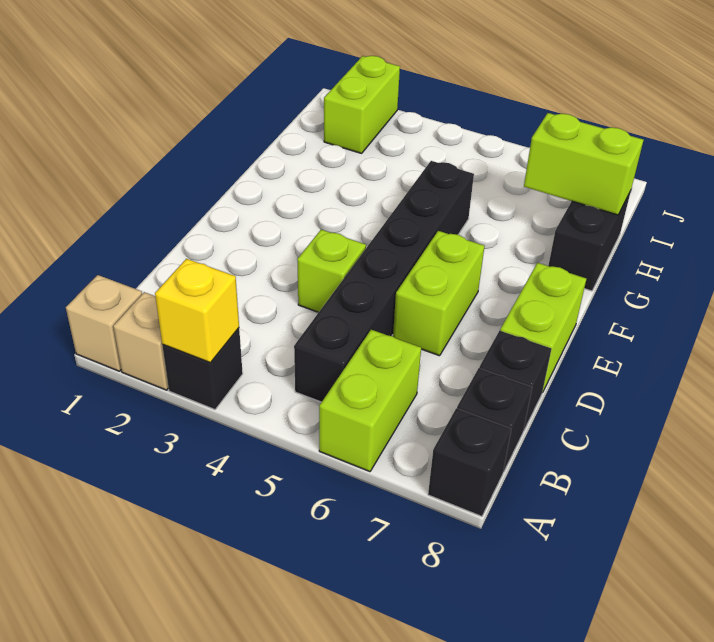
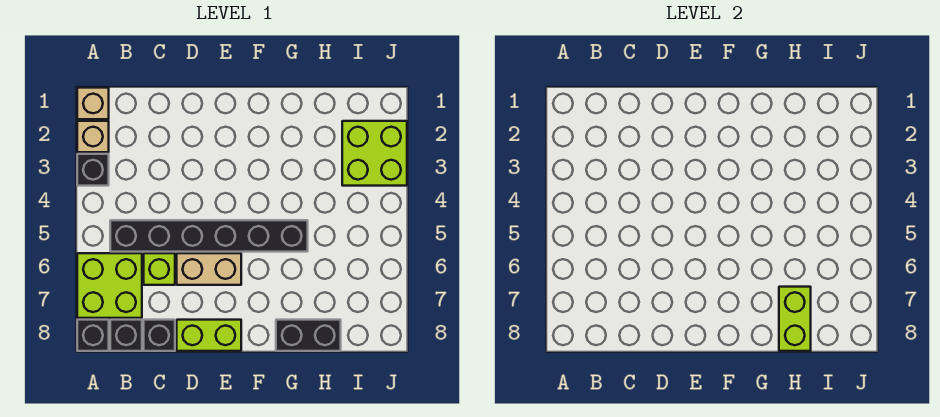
yellow 1x1 brick [155,259,239,362] -> none
lime 1x2 brick [319,330,421,472] -> lime 2x2 brick [77,253,142,318]
lime 1x1 brick [297,230,366,312] -> lime 1x1 brick moved to [144,253,175,285]
lime 1x2 brick [393,231,484,356] -> tan 1x2 brick [177,253,241,285]
lime 1x2 brick [324,56,400,153] -> lime 2x2 brick [342,121,407,186]

